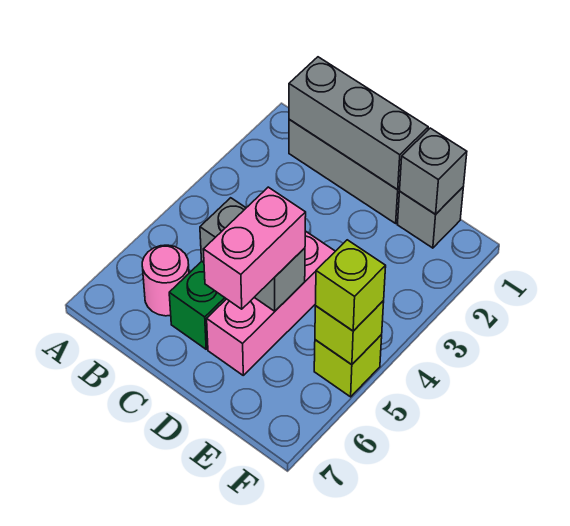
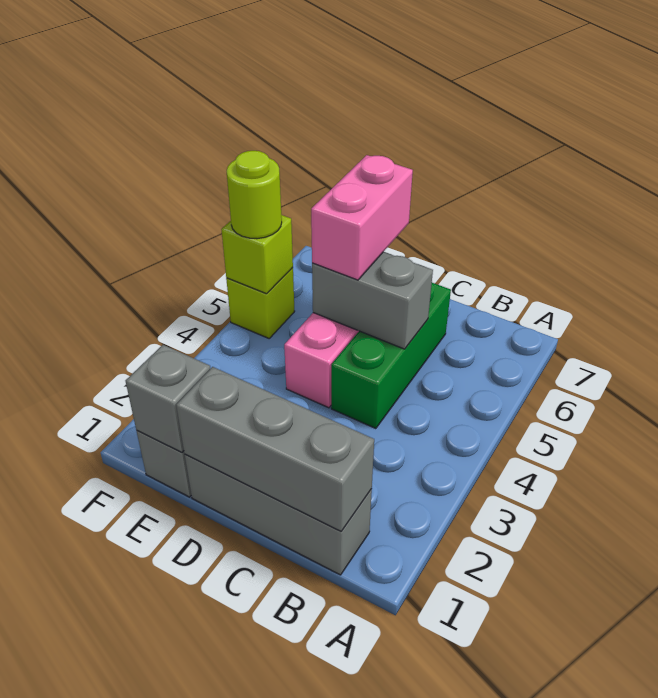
pink 1x1 round brick [142,245,189,316] -> none
lime 1x1 brick [315,240,386,331] -> lime 1x1 round brick [227,151,282,239]

